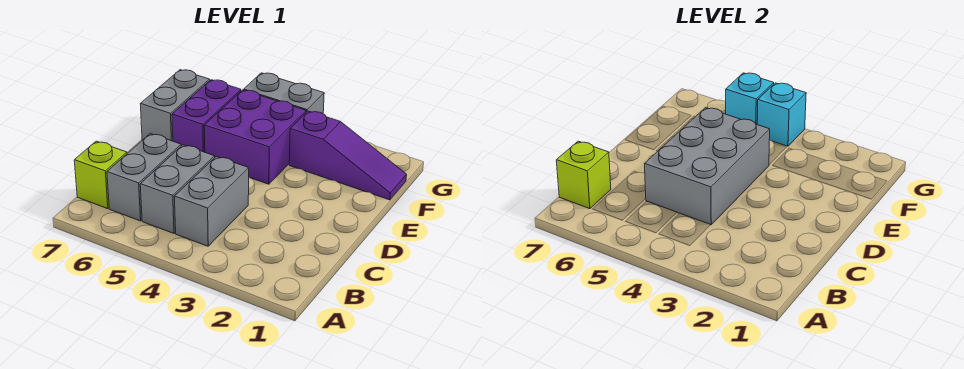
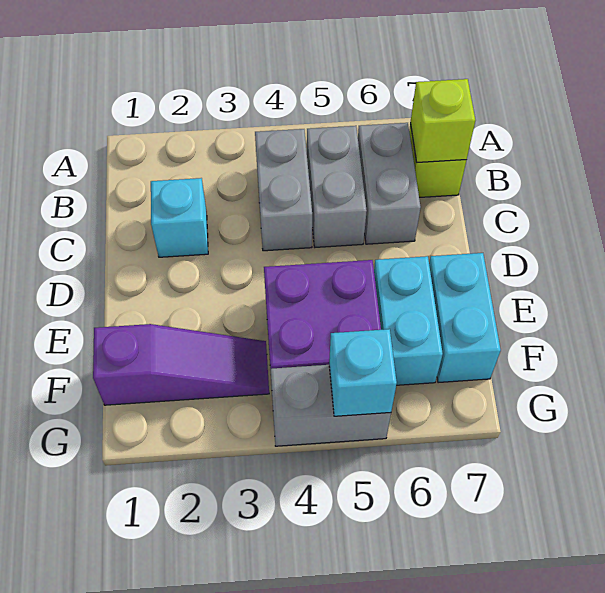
grey 2x3 brick [645,108,770,225] -> none
purple 1x2 brick [172,80,241,152] -> cyan 1x2 brick [374,256,443,385]
grey 1x2 brick [140,70,210,141] -> cyan 1x2 brick [429,253,501,383]
purple 1x3 slope [289,111,407,200] -> purple 1x3 slope turned to [93,324,269,405]
cyan 1x1 brick [757,83,806,146] -> cyan 1x1 brick moved to [151,178,208,257]

